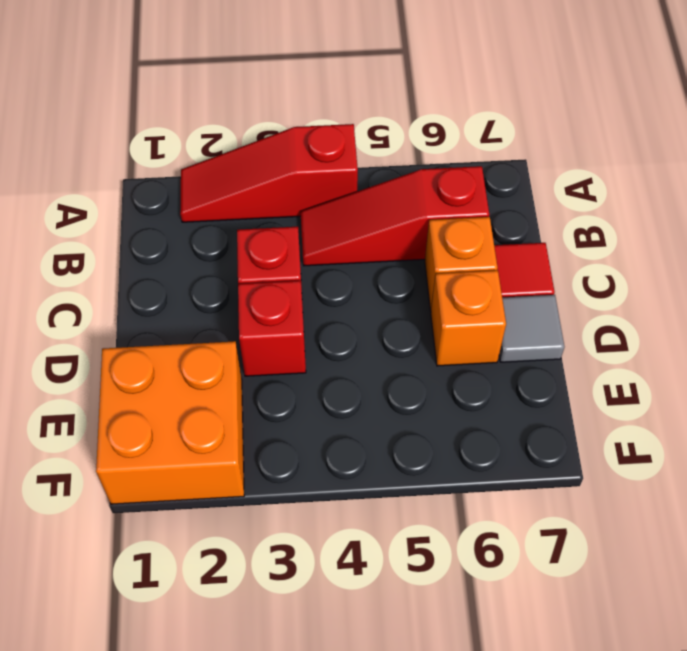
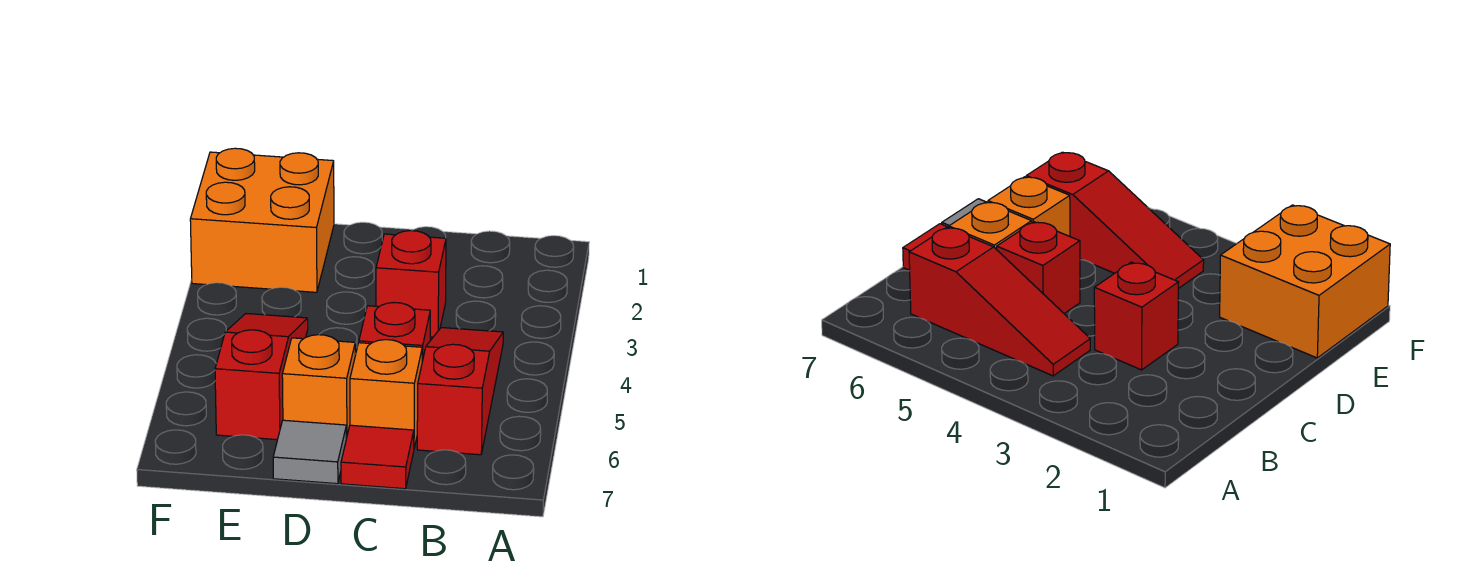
red 1x3 slope [180,124,358,222] -> red 1x3 slope moved to [215,314,308,440]
red 1x1 brick [238,281,306,376] -> red 1x1 brick moved to [359,303,430,361]

